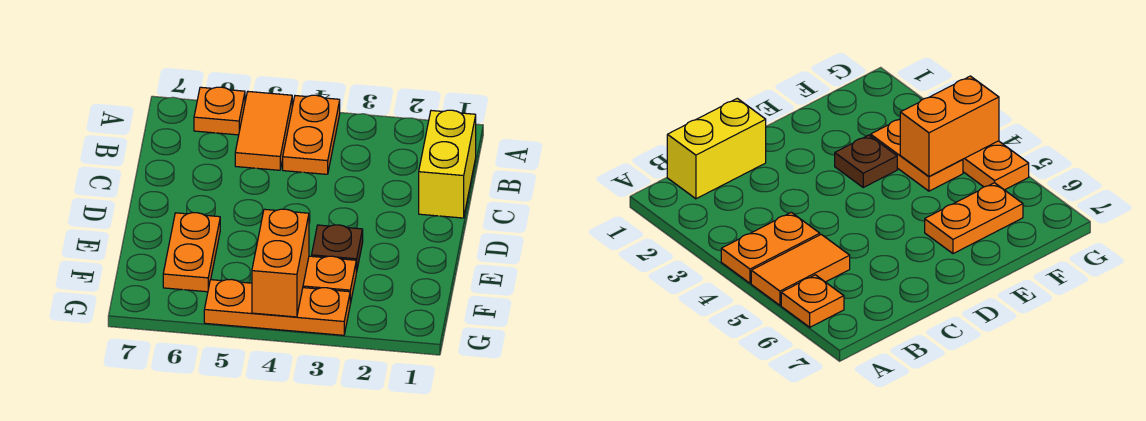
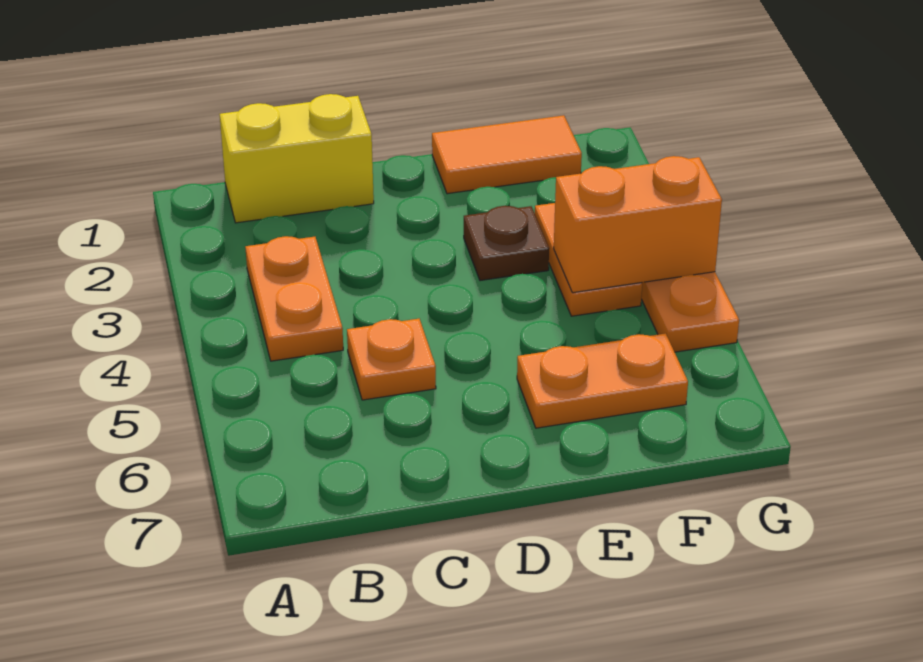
orange 1x2 plate [283,95,340,174] -> orange 1x2 plate turned to [245,236,343,361]
orange 1x2 tile [235,92,292,170] -> orange 1x2 tile moved to [432,115,582,194]
orange 1x1 plate [194,87,245,135] -> orange 1x1 plate moved to [347,319,436,400]

